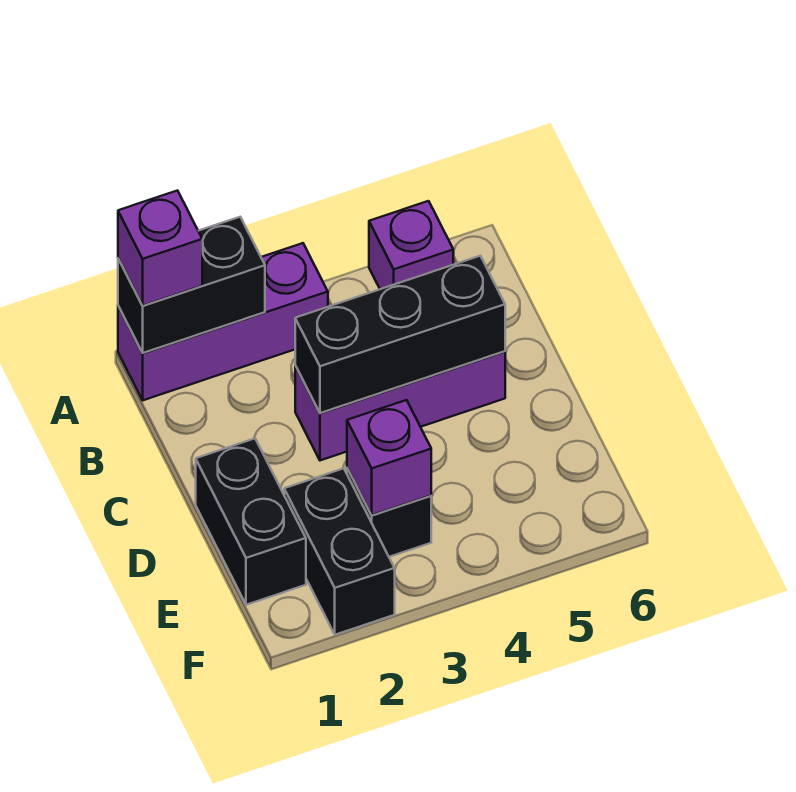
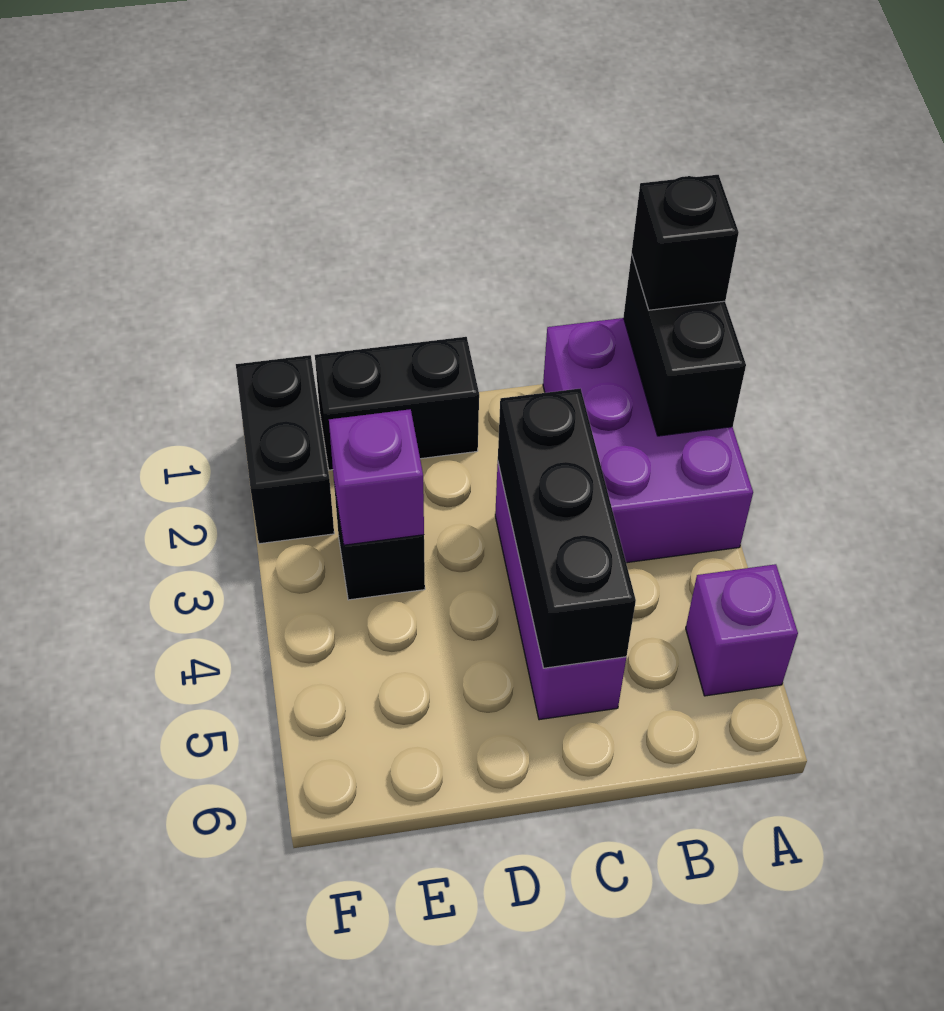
purple 1x3 brick [118,243,328,400] -> purple 2x3 brick [543,318,753,563]
purple 1x1 brick [118,191,202,306] -> black 1x1 brick [632,175,739,310]
black 1x2 brick [284,468,395,635] -> black 1x2 brick turned to [236,355,334,544]

